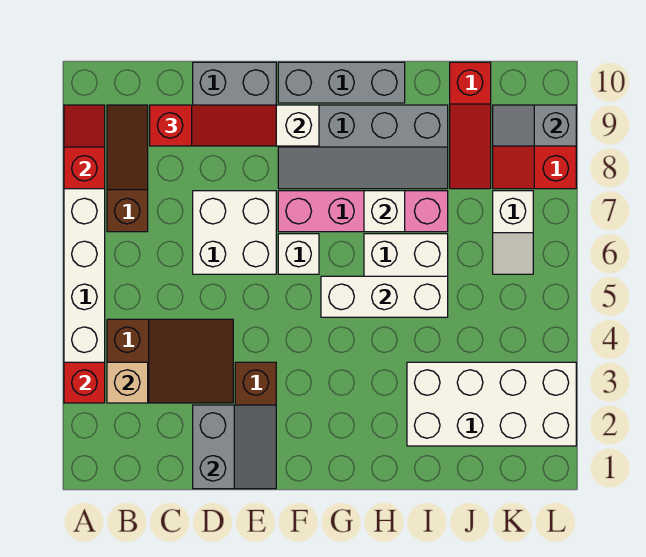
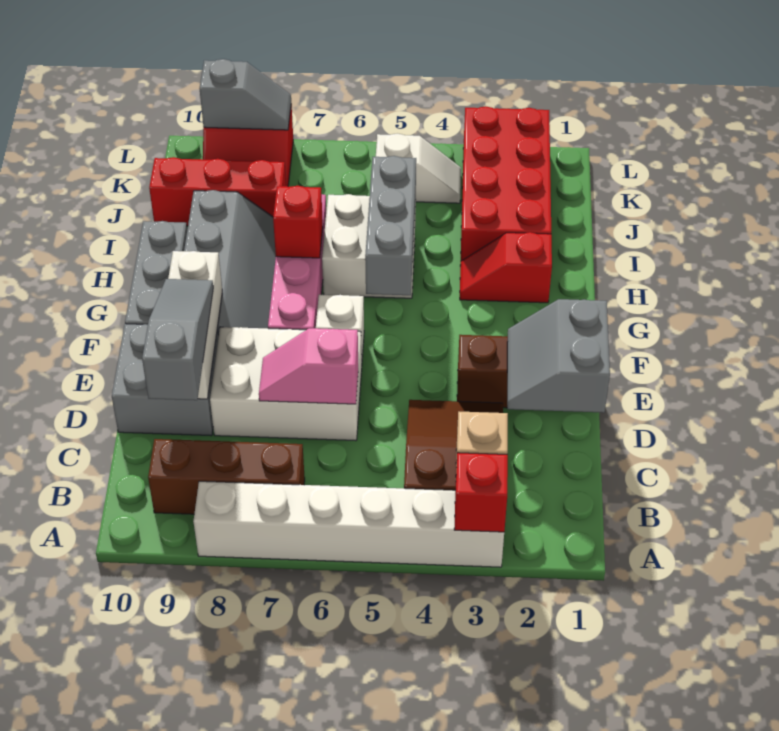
red 1x2 slope [64,105,105,189] -> red 1x2 slope moved to [460,232,552,303]
brown 1x3 slope [107,105,148,232] -> brown 1x3 brick [148,439,305,514]
red 1x3 slope [150,105,276,146] -> grey 1x3 slope [142,279,213,400]
grey 2x2 slope [193,405,276,489] -> grey 2x2 slope turned to [507,299,610,413]
white 2x2 brick [193,191,276,274] -> white 2x3 brick [210,327,362,441]
none -> pink 1x2 slope [259,328,358,404]
white 1x3 brick [321,276,448,317] -> grey 1x3 brick [365,156,416,295]
white 1x1 brick [364,191,405,232] -> red 1x1 brick [273,186,323,258]
white 2x4 brick [407,362,576,446] -> red 2x4 brick [461,106,551,261]
red 1x3 slope [450,62,491,189] -> red 1x3 brick [149,157,286,226]
white 1x2 slope [493,191,533,274] -> white 1x2 slope moved to [376,134,461,203]
grey 1x2 slope [493,105,576,146] -> grey 1x2 slope turned to [200,59,291,130]

